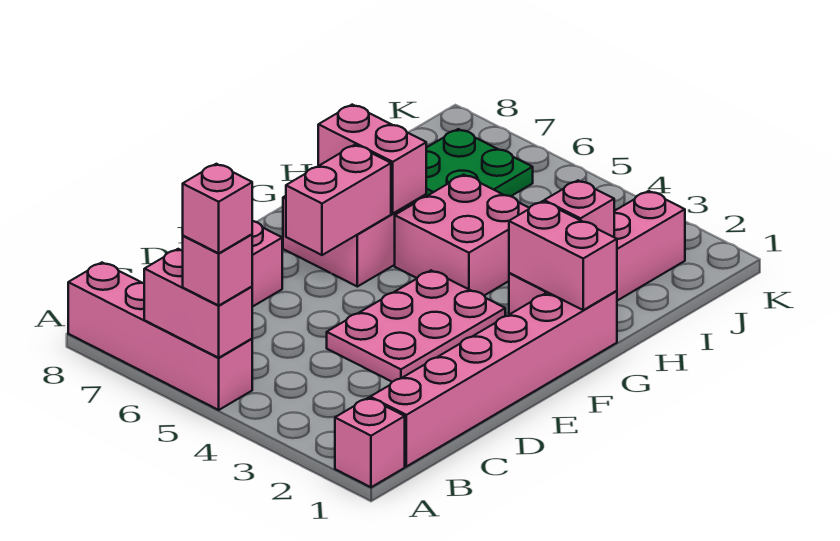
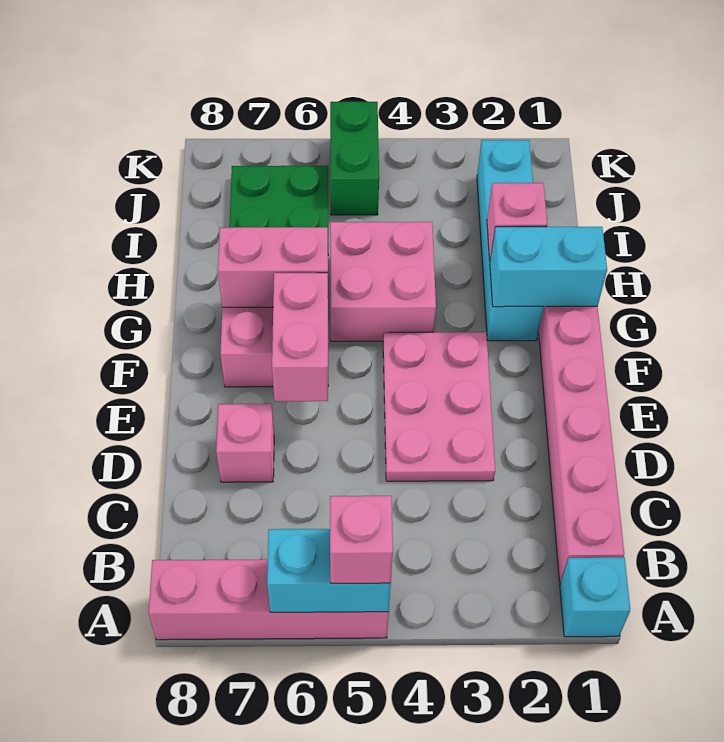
pink 1x1 brick [335,398,405,487] -> cyan 1x1 brick [560,557,630,637]
pink 1x2 brick [144,249,252,358] -> cyan 1x2 brick [267,529,391,612]
pink 1x1 brick [183,164,252,253] -> none
pink 1x2 brick [509,201,617,310] -> cyan 1x2 brick [490,227,607,307]
pink 1x4 brick [509,191,685,315] -> cyan 1x4 brick [477,140,544,341]
none -> green 1x2 brick [330,101,379,215]

